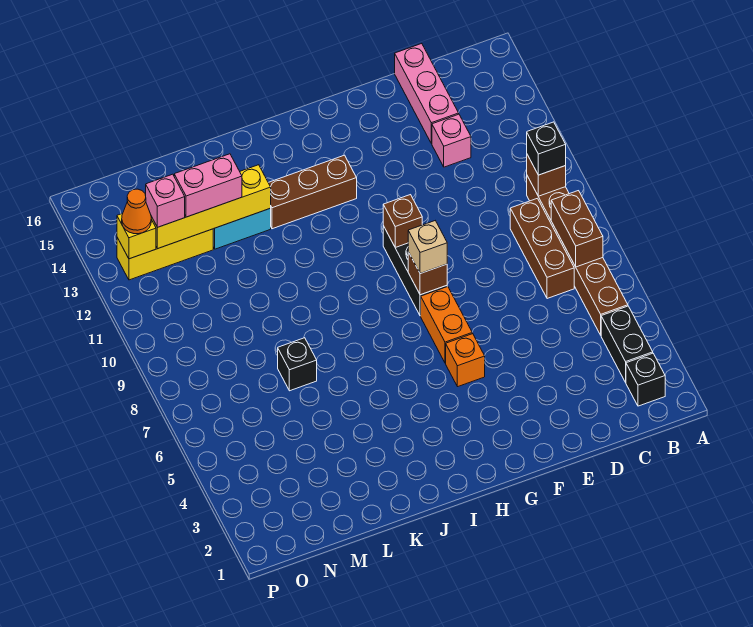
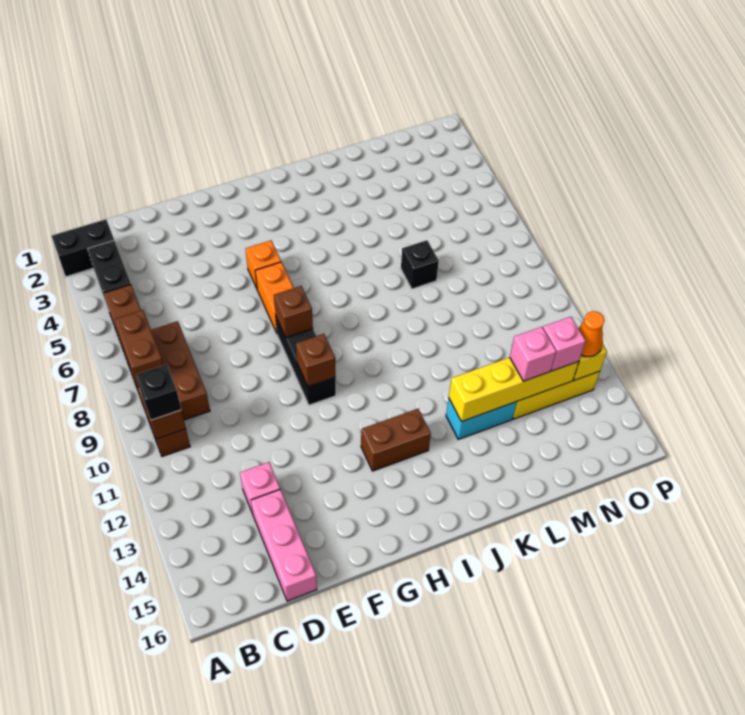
black 1x1 brick [626,353,665,406] -> black 1x2 brick [52,220,114,277]
tan 1x1 brick [408,221,447,274] -> none
brown 1x3 brick [268,155,357,229] -> brown 1x2 brick [361,409,431,471]
pink 1x2 brick [174,154,242,217] -> pink 1x1 brick [510,327,556,381]

